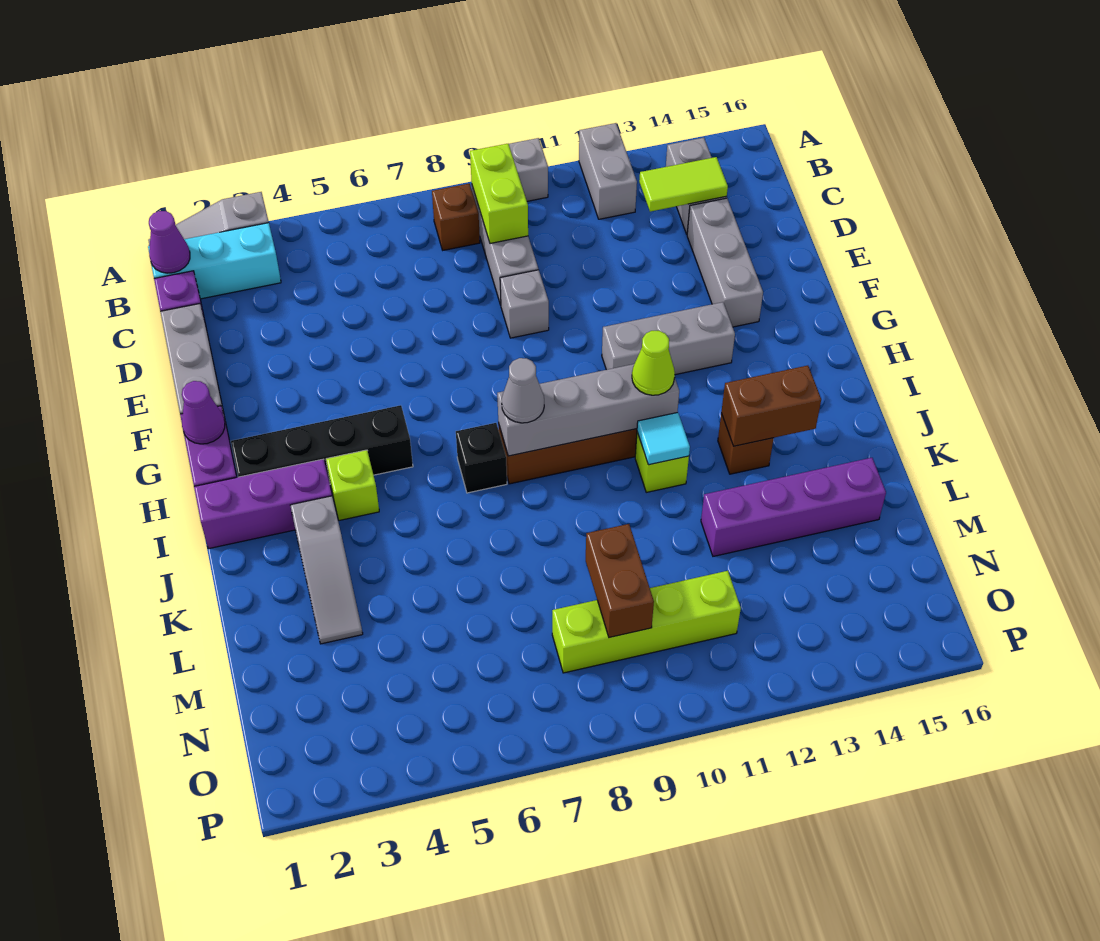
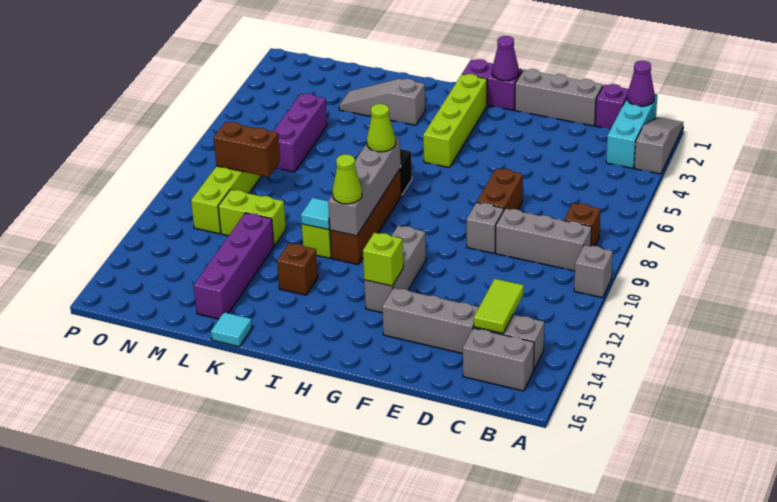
grey 1x2 brick [579,123,637,219] -> grey 1x2 brick moved to [463,328,534,391]
lime 1x2 brick [470,144,528,243] -> lime 1x2 brick moved to [218,190,286,246]
black 1x4 brick [231,405,413,484] -> lime 1x4 brick [423,74,487,168]
purple 1x3 brick [194,459,332,549] -> purple 1x3 brick moved to [273,93,327,172]
lime 1x1 brick [326,450,379,520] -> lime 1x1 brick moved to [363,233,403,286]
grey 1x1 cone [502,358,544,423] -> lime 1x1 cone [367,104,396,152]
brown 1x2 brick [721,366,821,446] -> brown 1x2 brick moved to [477,168,523,210]
none -> cyan 1x1 tile [211,312,252,347]

